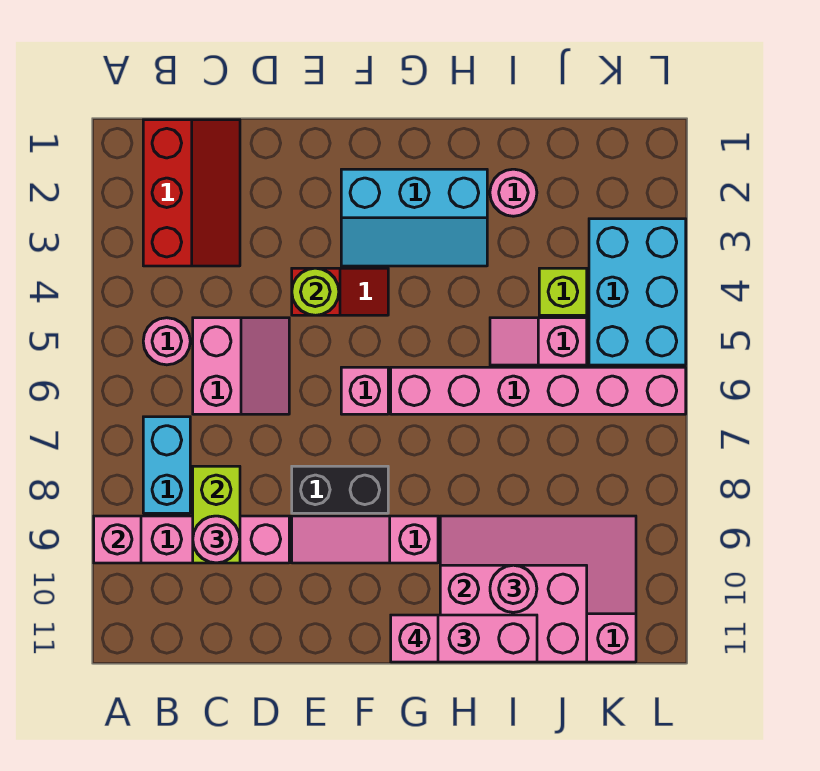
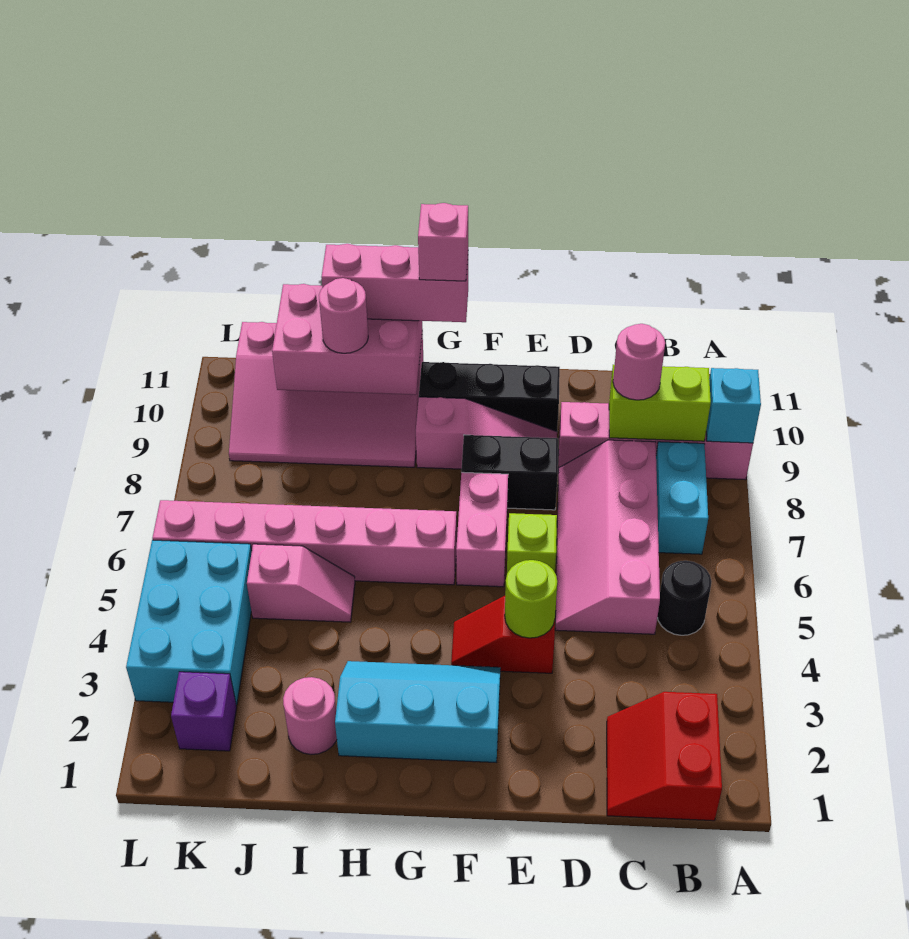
pink 1x1 brick [94,516,141,563] -> cyan 1x1 brick [706,368,761,443]
red 2x3 slope [143,120,240,266] -> red 2x2 slope [607,692,722,821]
pink 1x1 round brick [143,318,190,365] -> black 1x1 round brick [657,561,712,635]
pink 2x2 slope [193,318,289,414] -> pink 2x4 slope [555,440,660,634]
lime 1x2 brick [193,466,240,563] -> lime 1x2 brick turned to [609,365,711,441]
none -> black 1x3 brick [419,362,560,431]
pink 1x1 brick [341,367,388,414] -> pink 1x2 brick [456,472,508,587]
lime 1x1 brick [539,268,587,315] -> lime 1x1 brick moved to [507,513,557,573]
none -> purple 1x1 brick [171,672,237,751]

